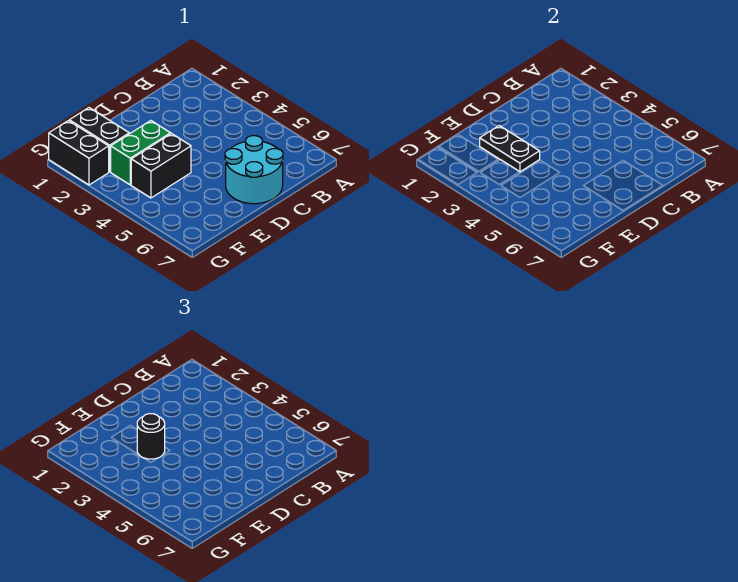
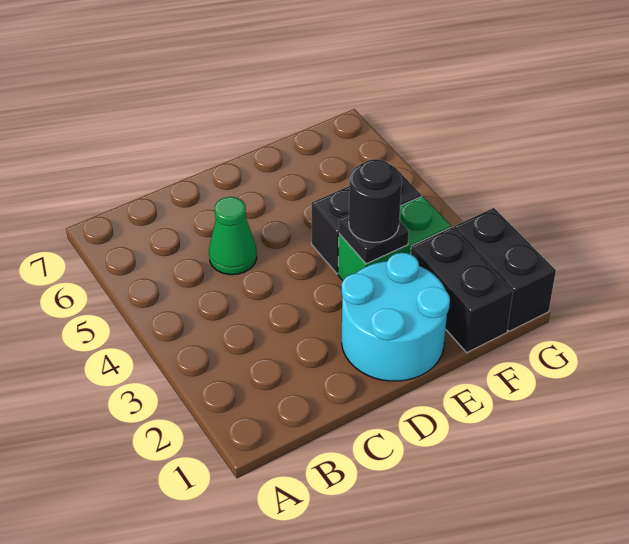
none -> green 1x1 cone [209,197,257,275]
cyan 2x2 round brick [225,136,283,204] -> cyan 2x2 round brick moved to [342,253,450,381]
black 1x2 plate [480,126,540,172] -> black 1x1 plate [339,215,409,264]

